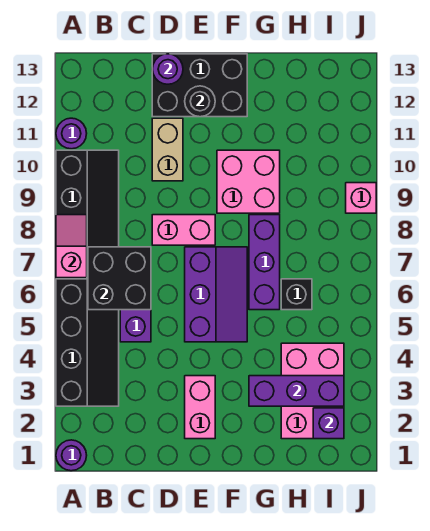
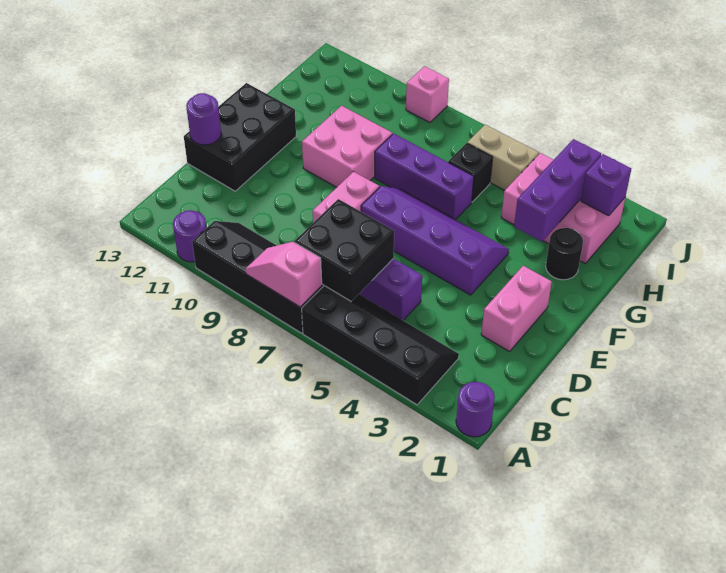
tan 1x2 brick [152,118,183,181] -> tan 1x2 brick moved to [467,125,539,190]
pink 1x2 brick [185,376,215,439] -> pink 1x2 brick turned to [481,266,552,351]
purple 2x3 slope [185,247,247,342] -> purple 2x4 slope [361,186,509,295]
black 1x1 round brick [185,86,215,117] -> black 1x1 round brick moved to [546,228,583,280]

